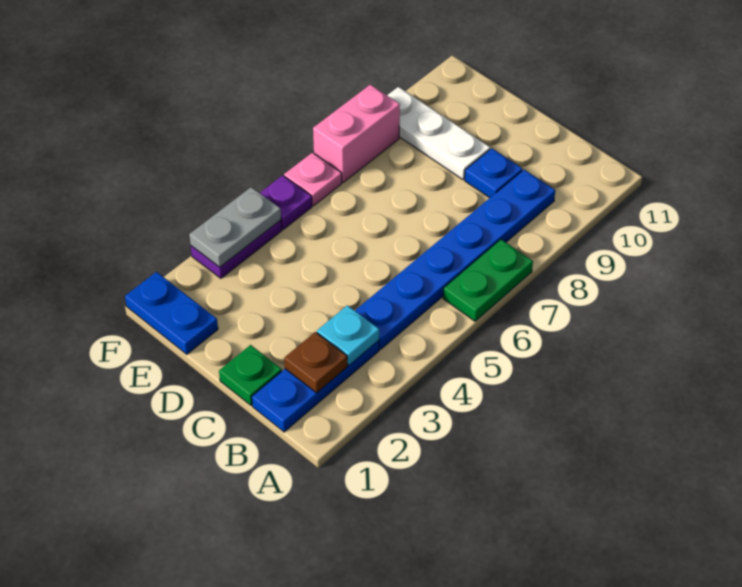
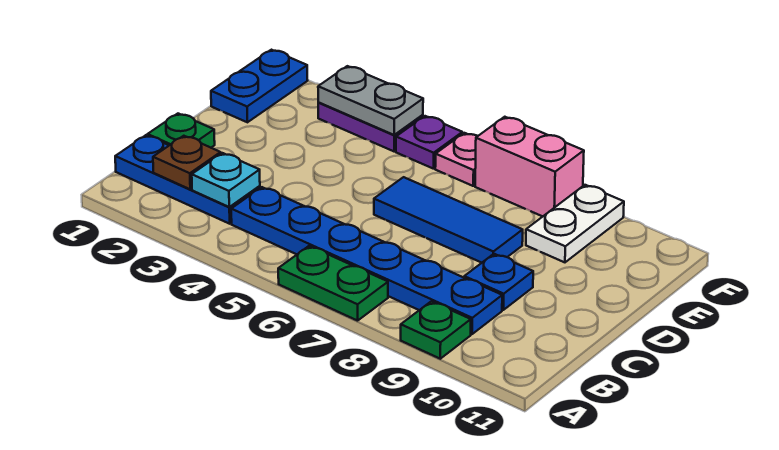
none -> green 1x1 plate [401,301,471,359]
none -> blue 1x3 tile [374,177,523,263]
white 1x3 plate [387,87,490,180] -> white 1x2 plate [526,185,624,262]

